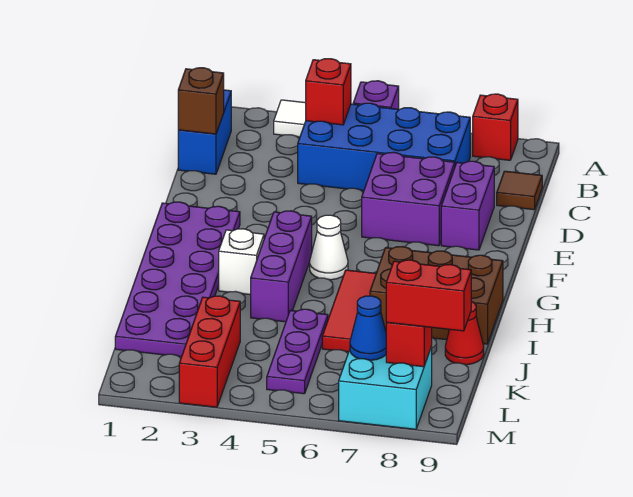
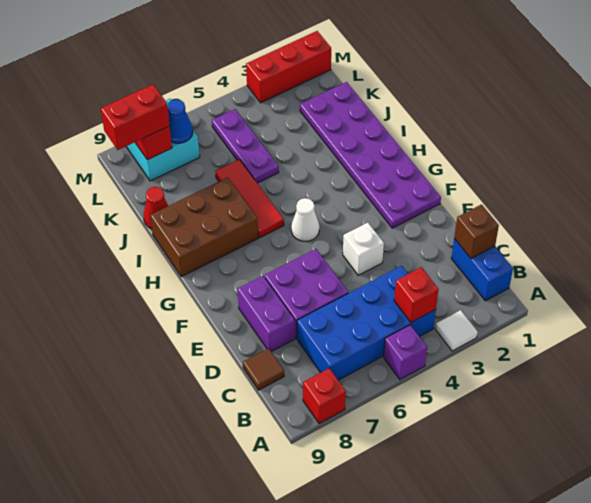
purple 1x3 brick [251,211,312,322] -> none
white 1x1 brick [219,229,264,295] -> white 1x1 brick moved to [343,223,384,275]
red 1x3 brick [179,296,240,407] -> red 1x3 brick turned to [246,31,331,103]

